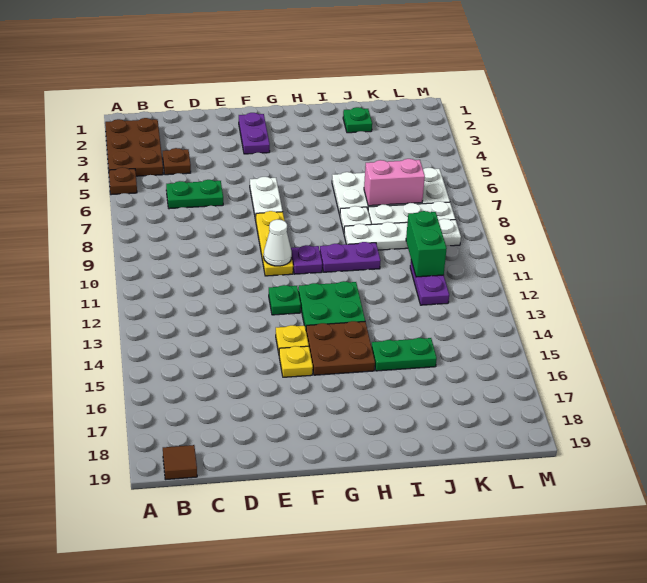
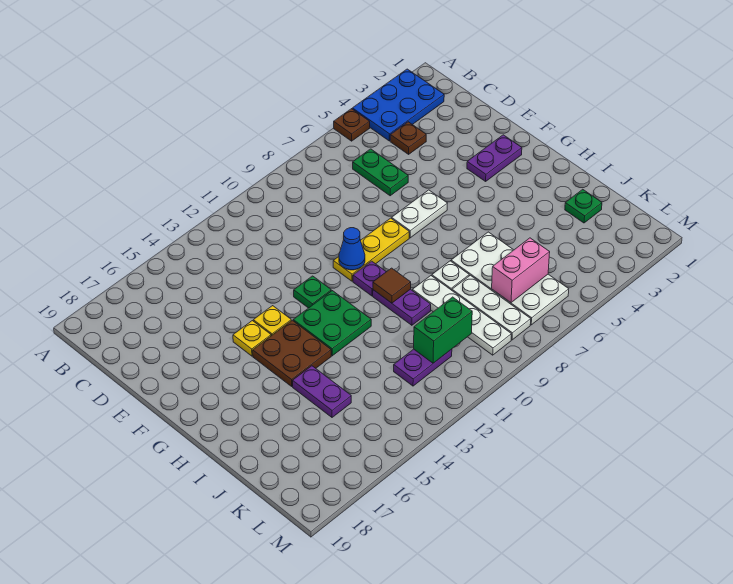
brown 2x3 plate [105,118,163,176] -> blue 2x3 plate [352,69,444,141]
brown 1x1 tile [163,445,197,480] -> brown 1x1 tile moved to [373,268,411,303]
white 1x1 cone [264,219,292,266] -> blue 1x1 cone [339,228,365,270]
green 1x2 plate [371,338,437,371] -> purple 1x2 plate [293,366,351,417]
pink 1x2 brick [364,159,425,206] -> pink 1x2 brick turned to [492,238,550,303]

